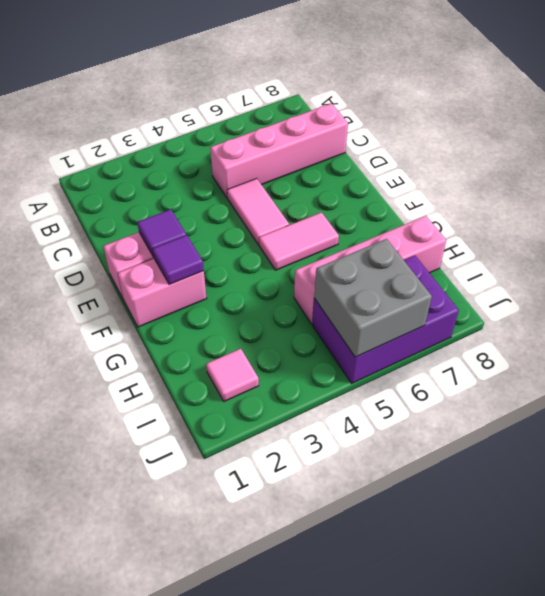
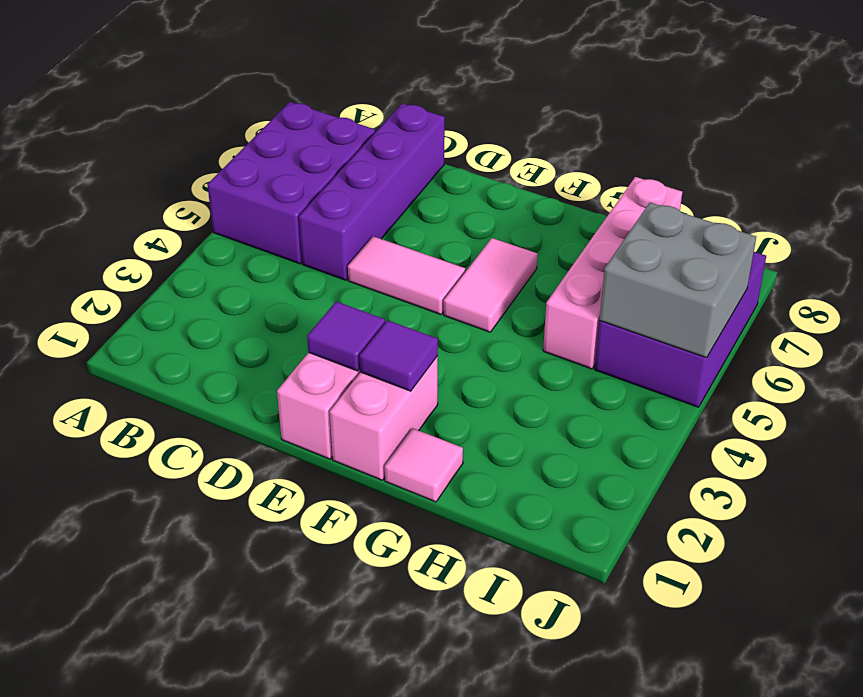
none -> purple 2x3 brick [207,102,375,264]
pink 1x4 brick [210,103,348,197] -> purple 1x4 brick [299,103,445,280]
pink 1x1 tile [206,349,259,401] -> pink 1x1 tile moved to [385,428,463,502]

